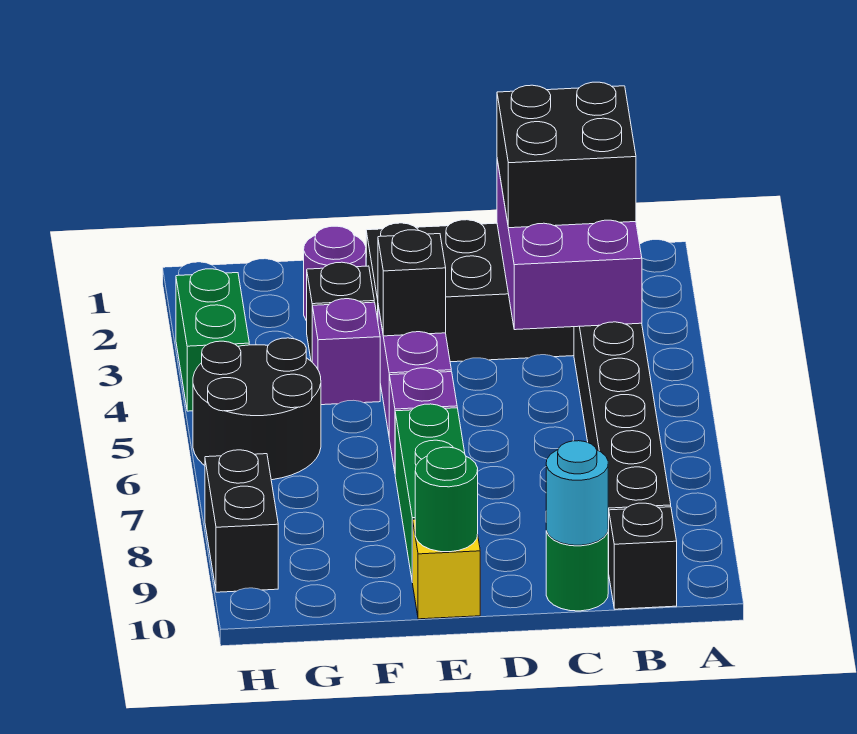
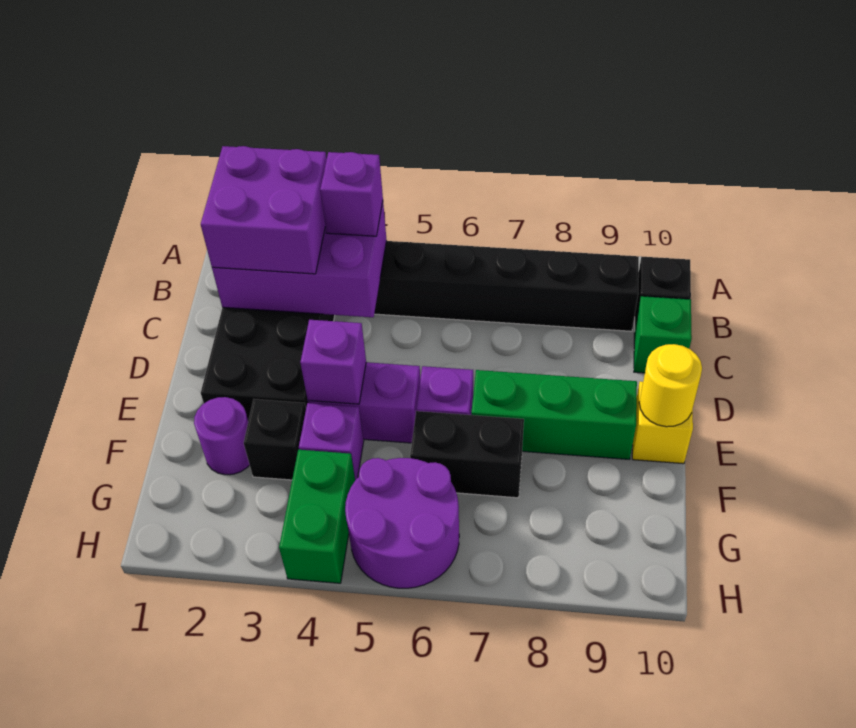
black 2x2 brick [497,82,636,228] -> purple 2x2 brick [201,146,327,274]
none -> purple 1x1 brick [320,152,383,236]
green 1x1 round brick [546,531,608,611] -> green 1x1 brick [634,296,692,373]
cyan 1x1 round brick [546,441,608,545] -> none
black 1x1 brick [378,230,446,336] -> purple 1x1 brick [300,320,366,404]
green 1x1 round brick [415,447,478,552] -> yellow 1x1 round brick [639,344,702,427]
black 2x2 round brick [193,338,321,480] -> purple 2x2 round brick [345,458,459,588]
green 1x2 brick [176,269,249,411] -> green 1x2 brick turned to [279,450,355,583]
black 1x2 brick [205,450,278,592] -> black 1x2 brick moved to [410,411,524,498]

